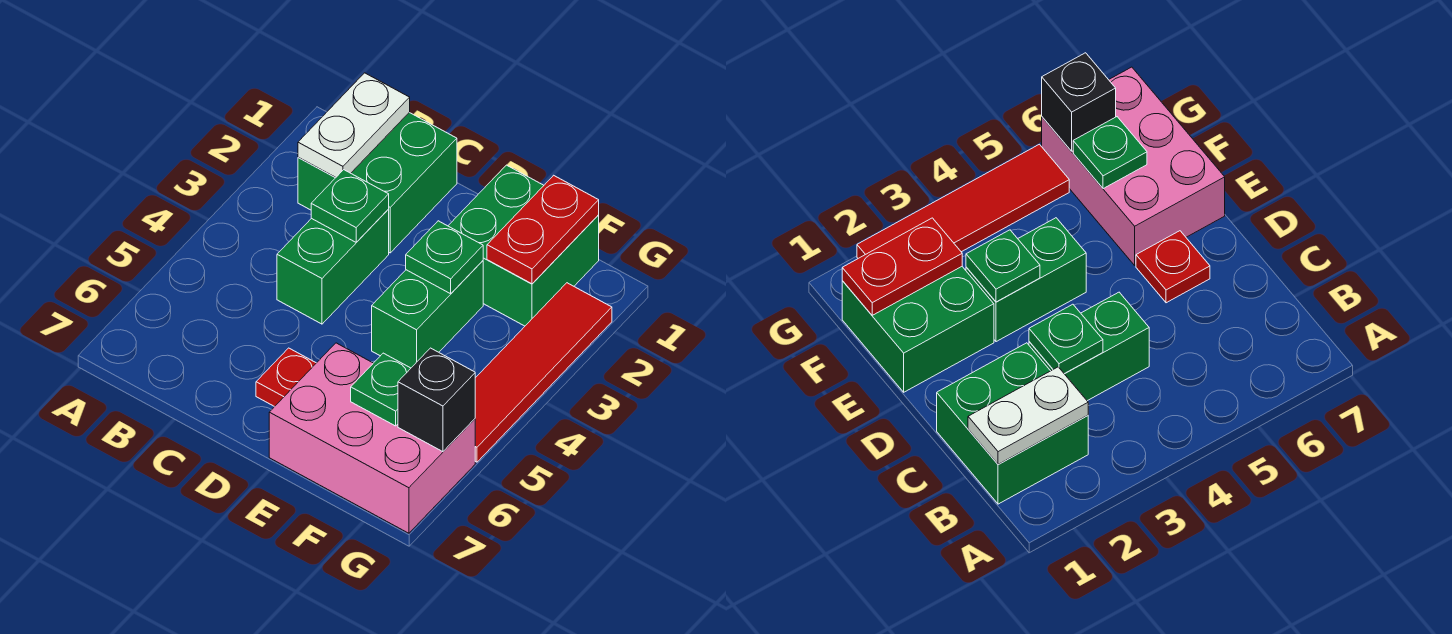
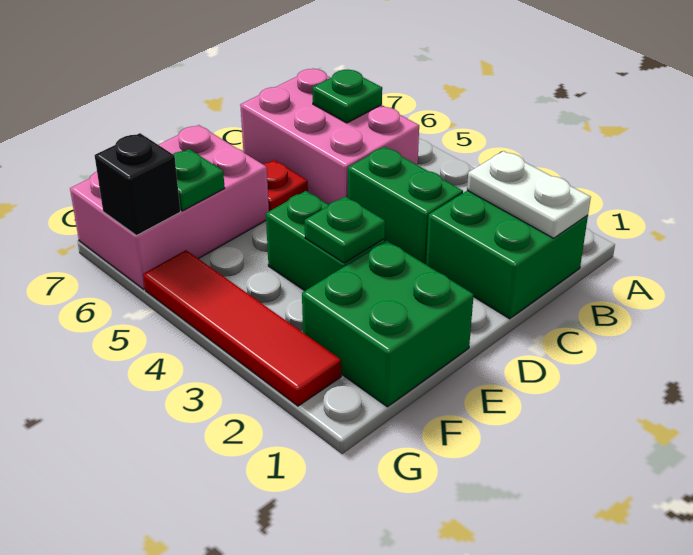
none -> pink 2x3 brick [240,69,419,205]
green 1x1 plate [311,170,389,242] -> green 1x1 plate moved to [312,70,382,123]
red 1x2 plate [487,175,599,284] -> none

